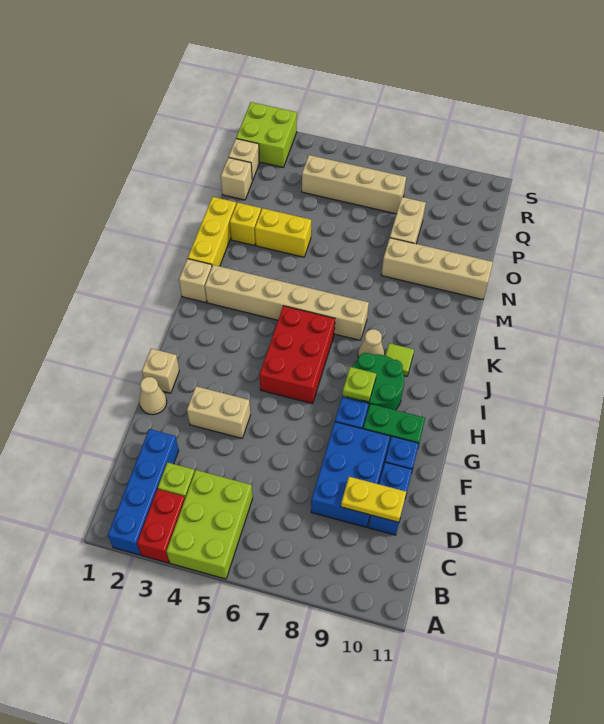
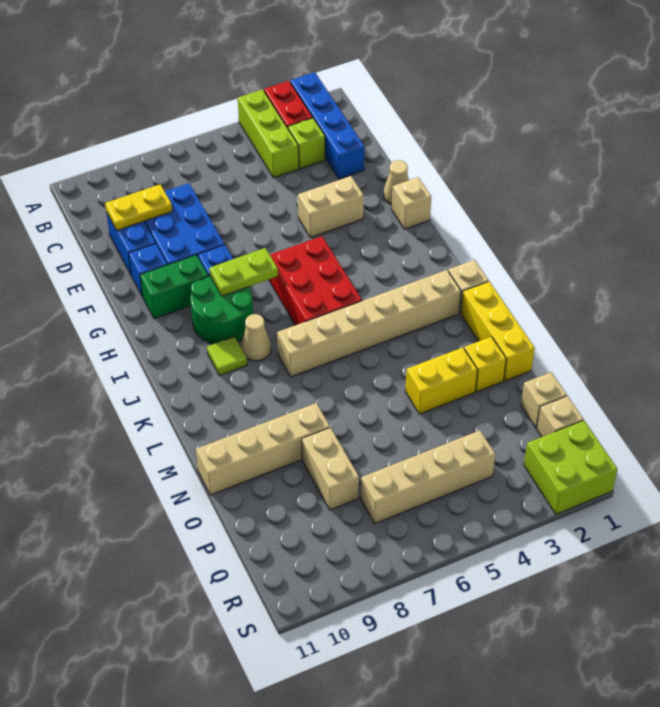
lime 2x3 brick [166,470,253,579] -> lime 1x3 brick [238,89,299,178]
lime 1x1 plate [343,367,376,402] -> lime 1x2 plate [209,248,278,296]

